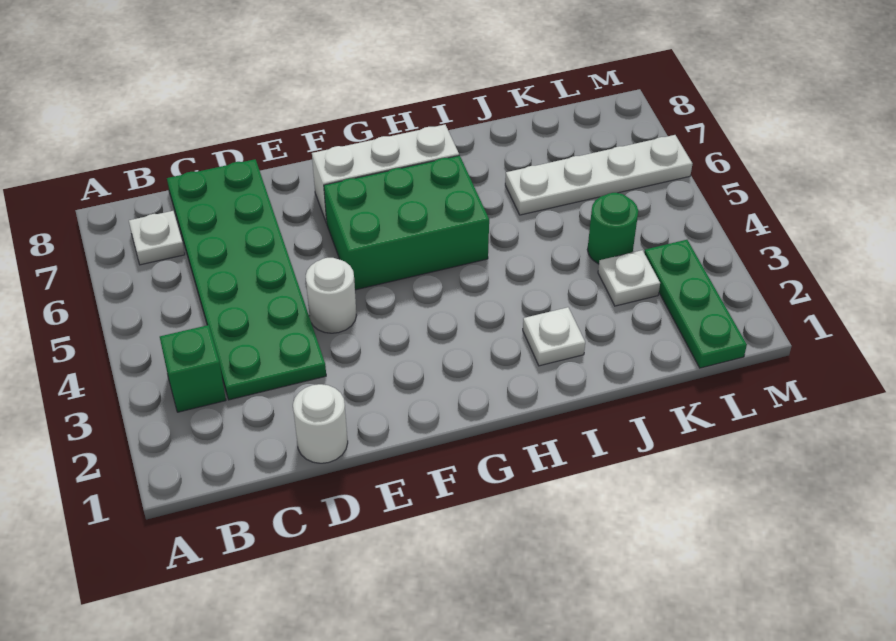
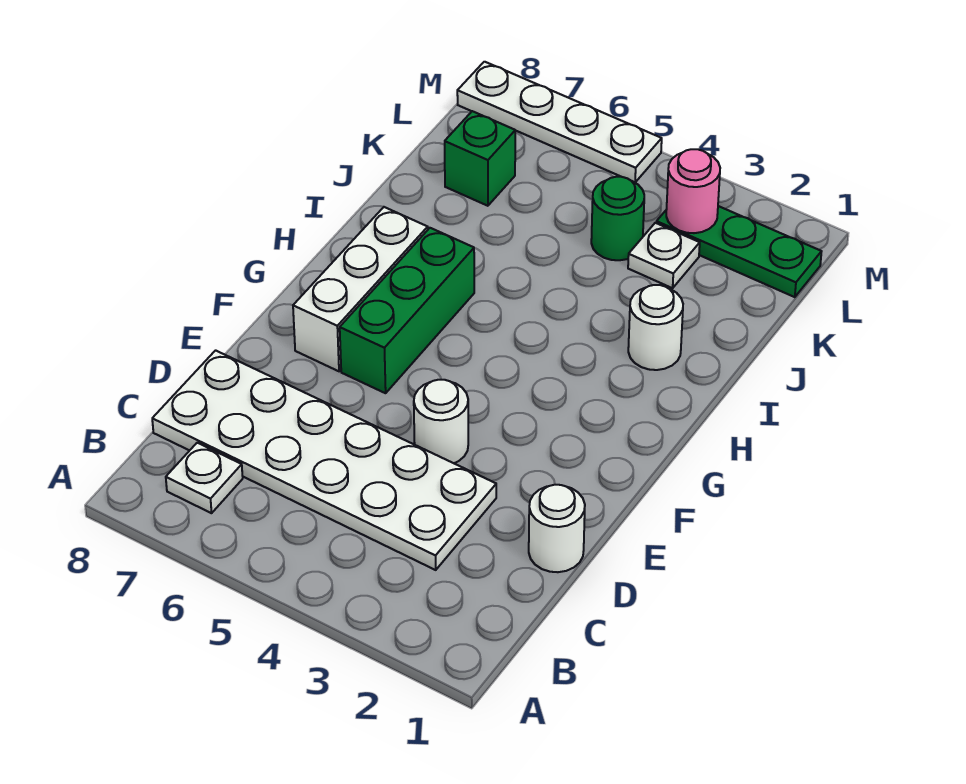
green 1x1 brick [160,325,226,412] -> green 1x1 brick moved to [445,111,515,206]
green 2x6 plate [167,159,326,400] -> white 2x6 plate [152,350,496,570]
green 2x3 brick [324,155,489,290] -> green 1x3 brick [340,228,474,393]
white 1x1 plate [523,307,585,366] -> white 1x1 round brick [628,285,683,370]
white 1x4 plate [505,135,692,215] -> white 1x4 plate turned to [457,62,662,182]
none -> pink 1x1 round brick [666,149,720,233]

